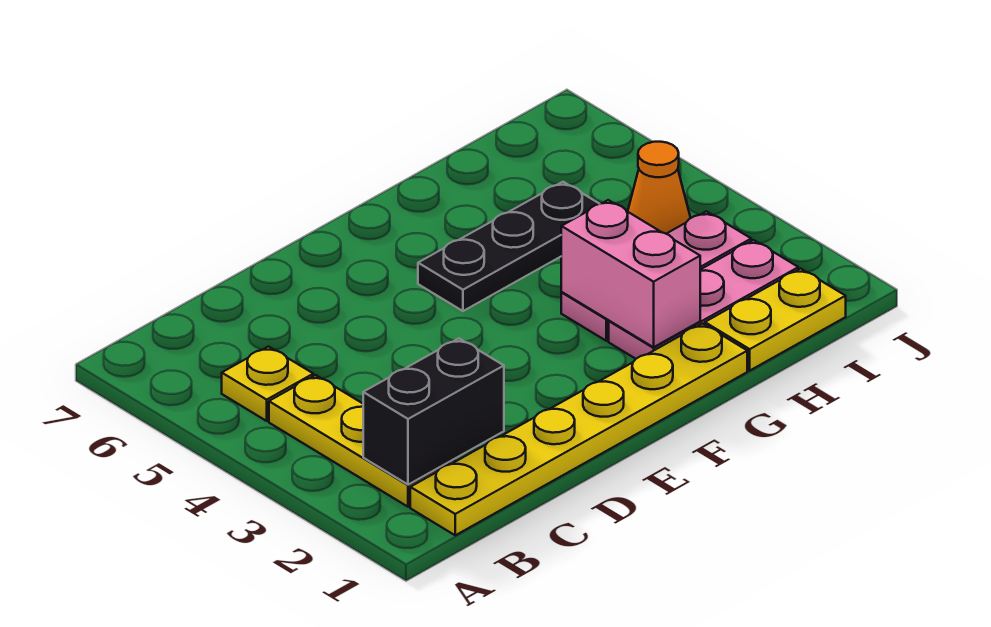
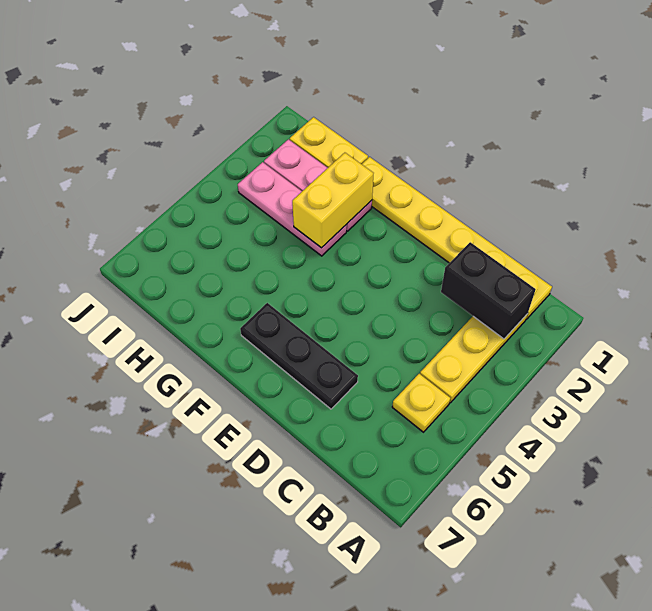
black 1x3 plate [418,182,599,311] -> black 1x3 plate moved to [240,303,358,409]
pink 1x2 brick [561,200,700,347] -> yellow 1x2 brick [292,153,374,248]
orange 1x1 cone [628,142,690,234] -> none

